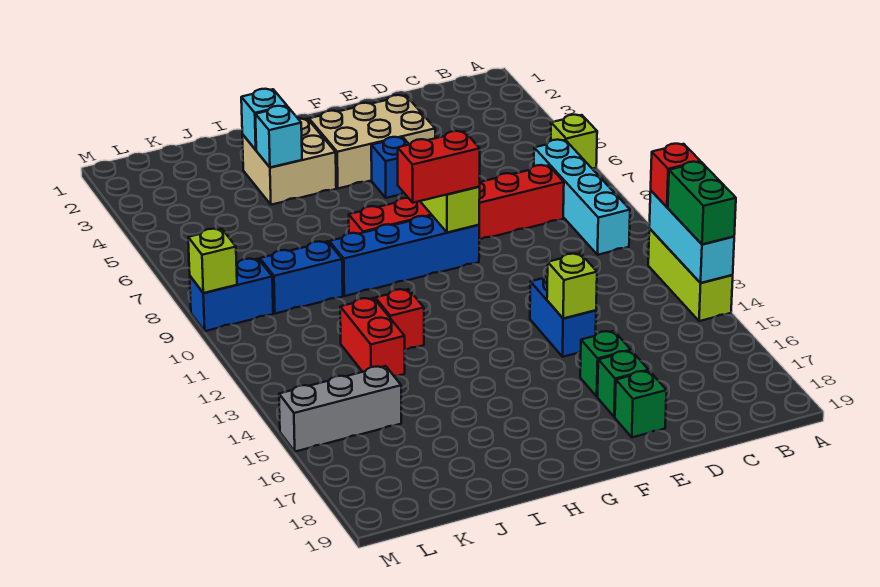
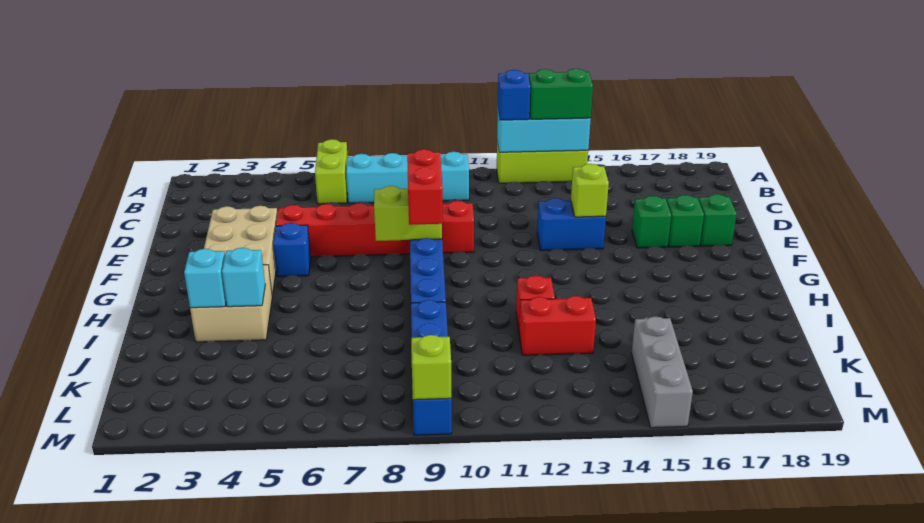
lime 1x1 brick [551,115,597,169] -> lime 1x2 brick [315,139,348,204]
red 1x1 brick [651,144,700,207] -> blue 1x1 brick [498,70,530,120]
red 1x6 brick [349,165,564,240] -> red 1x6 brick turned to [276,201,474,257]

